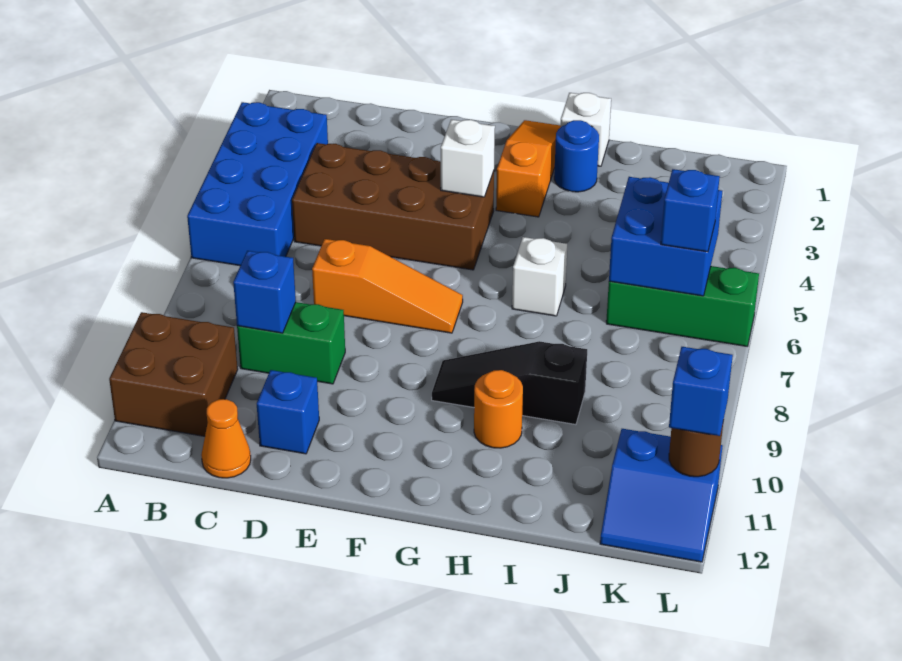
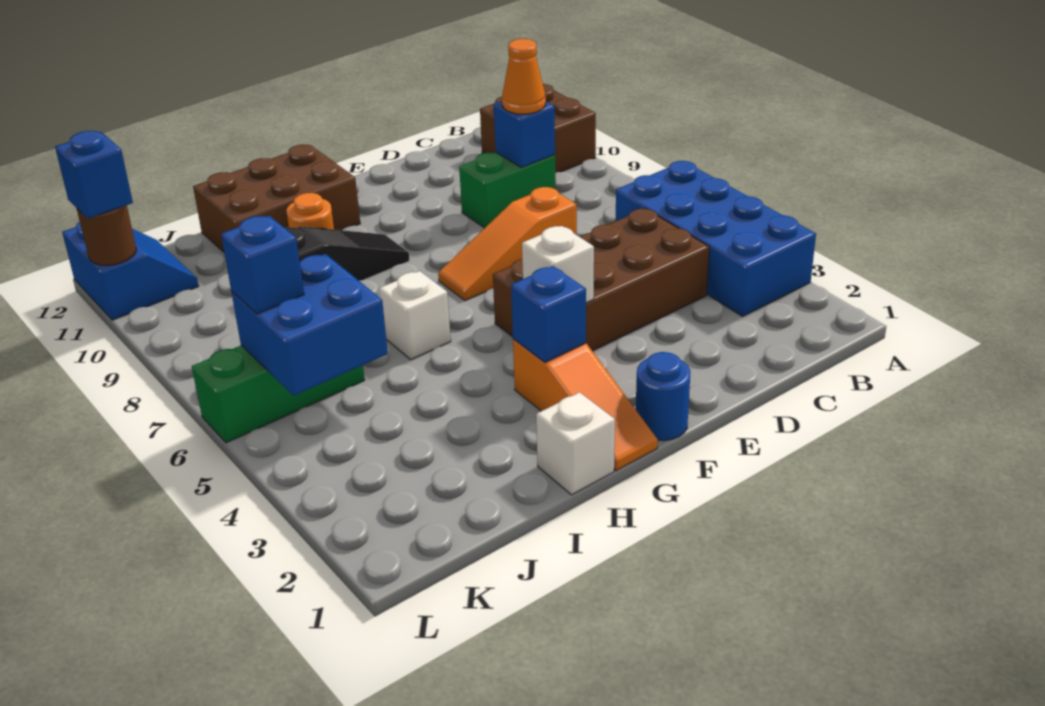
orange 1x1 cone [201,399,251,478] -> orange 1x1 cone moved to [502,39,546,114]
blue 1x1 brick [257,370,319,454] -> blue 1x1 brick moved to [511,266,586,362]
none -> brown 2x3 brick [193,144,360,252]
blue 1x1 round brick [554,120,599,192] -> blue 1x1 round brick moved to [636,352,690,441]
blue 2x2 slope [600,429,722,562] -> blue 2x2 slope turned to [62,222,199,320]

